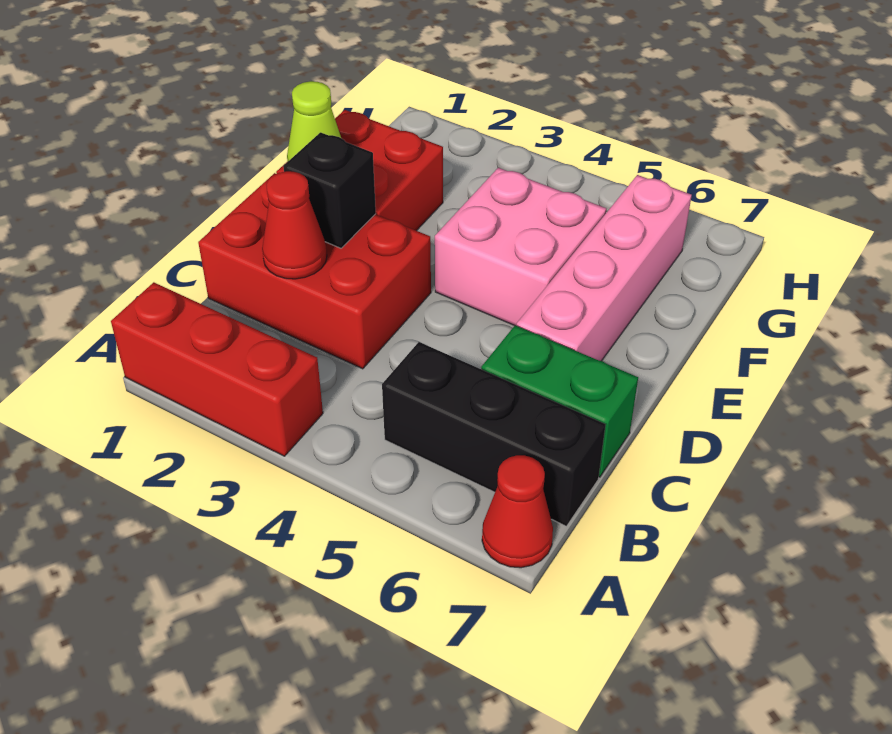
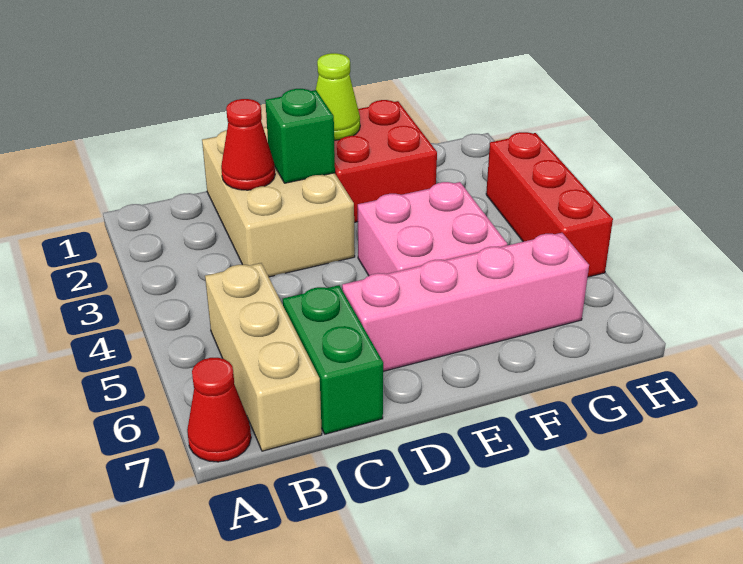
red 1x3 brick [111,282,323,456] -> red 1x3 brick moved to [486,132,613,277]
black 1x3 brick [382,342,606,526] -> tan 1x3 brick [205,263,322,451]
red 2x3 brick [198,173,431,369] -> tan 2x3 brick [202,127,355,277]
black 1x1 brick [283,132,376,248] -> green 1x1 brick [265,89,335,183]

